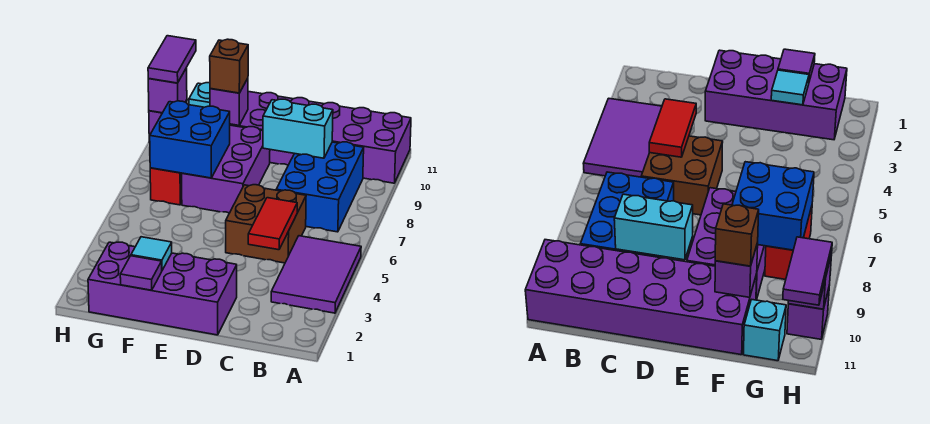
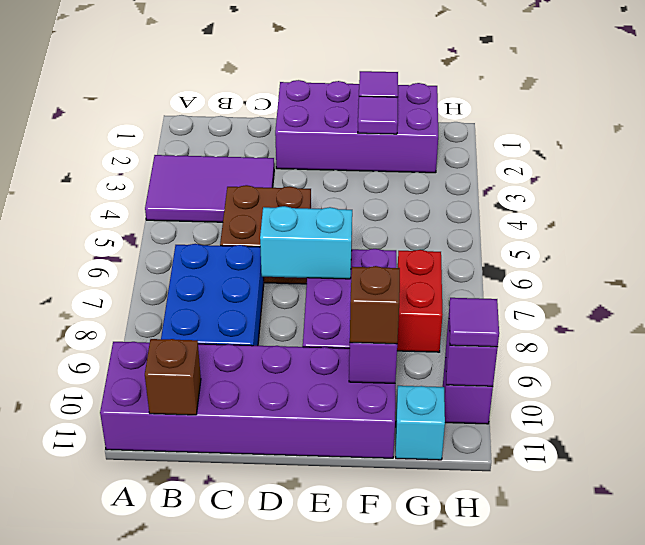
purple 2x3 tile [271,236,361,313] -> purple 2x3 tile turned to [145,155,274,222]
none -> brown 1x1 brick [145,339,201,415]
red 1x2 tile [248,198,297,250] -> none
cyan 1x2 brick [263,99,333,158] -> cyan 1x2 brick moved to [260,206,352,279]
cyan 1x1 tile [131,237,172,270] -> purple 1x1 tile [358,96,398,134]
blue 2x2 brick [150,101,230,178] -> none
purple 1x2 tile [148,36,196,83] -> purple 1x1 tile [449,298,499,347]

